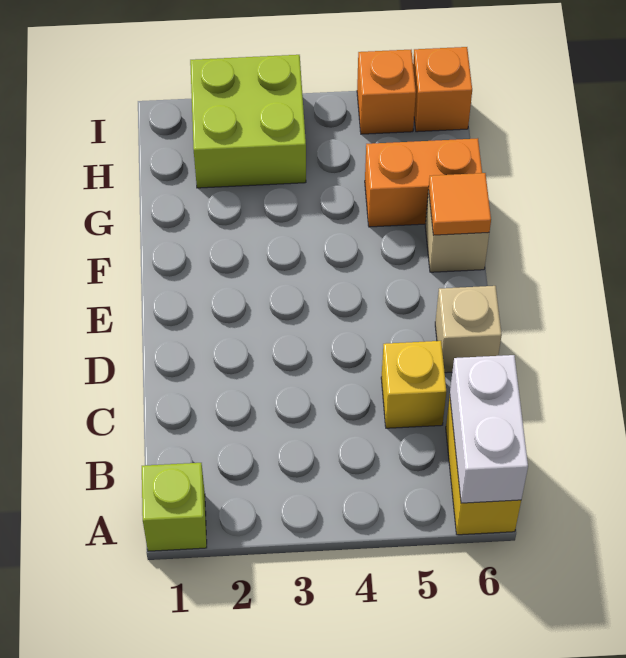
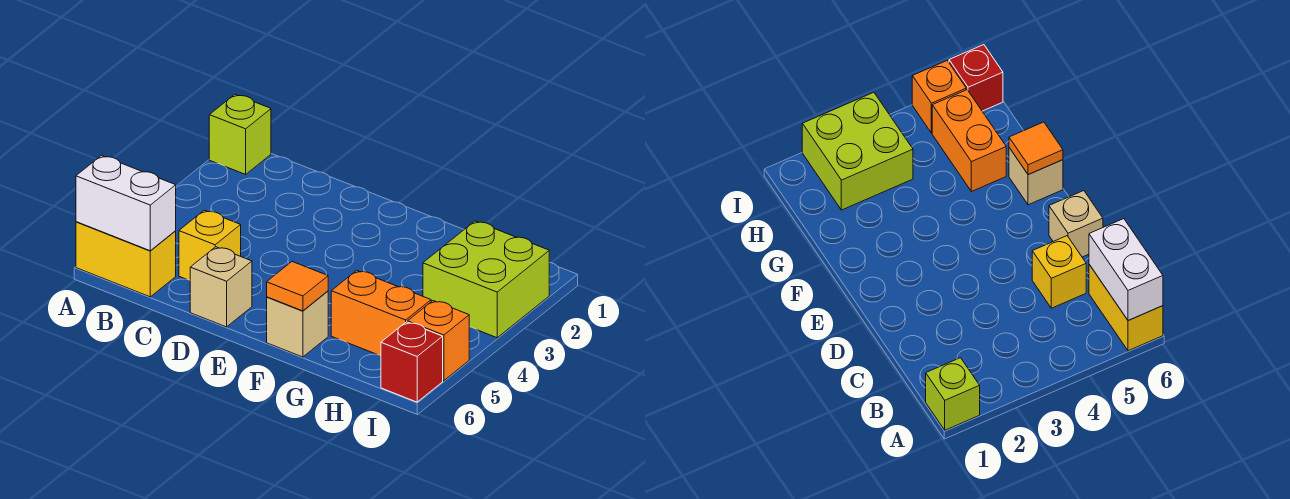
orange 1x2 brick [365,138,482,227] -> orange 1x2 brick turned to [331,271,431,355]
orange 1x1 brick [413,47,472,132] -> red 1x1 brick [381,322,443,402]

